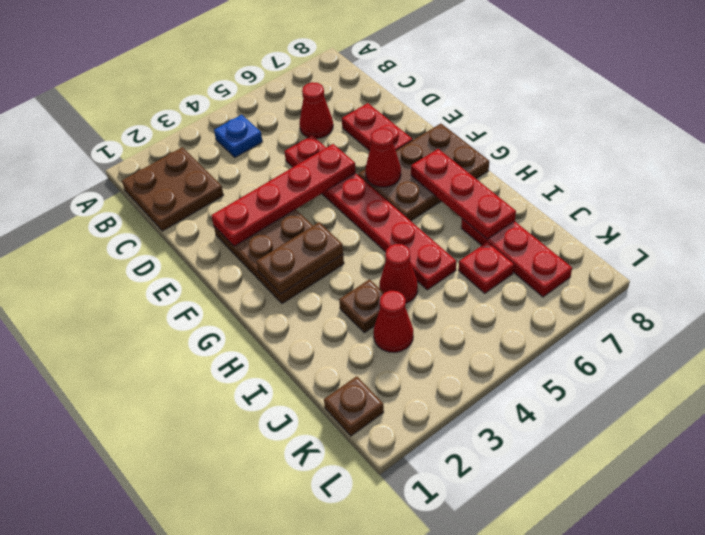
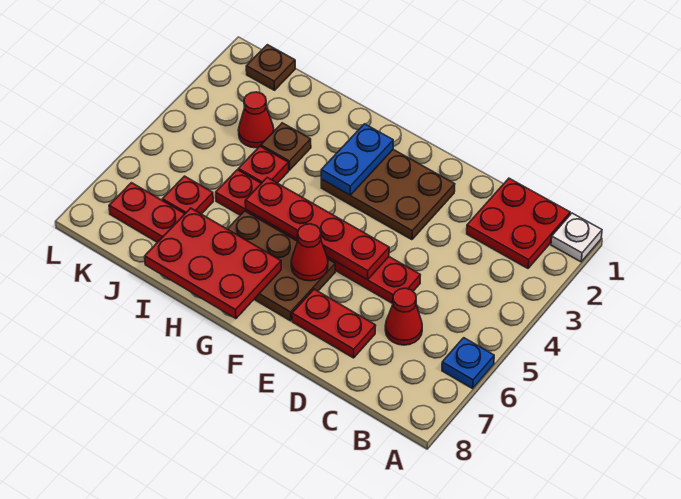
none -> white 1x1 plate [551,213,602,262]
brown 2x2 plate [122,147,224,231] -> red 2x2 plate [467,178,570,268]
blue 1x1 plate [214,115,262,157] -> blue 1x1 plate moved to [442,338,494,389]
red 1x4 plate [211,144,356,246] -> red 1x4 plate turned to [245,177,389,280]
brown 2x3 plate [358,124,489,221] -> brown 2x3 plate turned to [228,211,335,321]
brown 1x2 plate [256,222,343,294] -> blue 1x2 plate [321,124,393,195]
red 1x3 plate [411,149,516,239] -> red 2x3 plate [145,208,281,319]
red 1x1 cone [379,244,418,303] -> red 1x1 plate [238,146,289,183]

